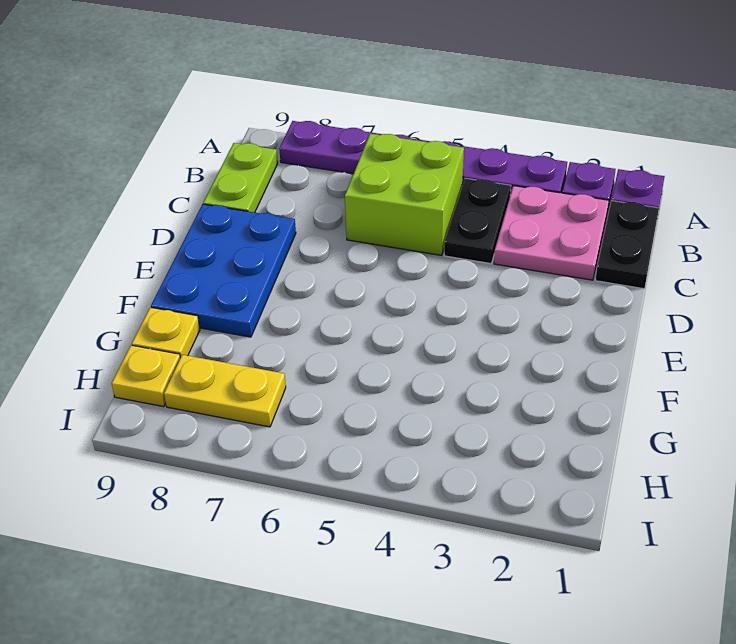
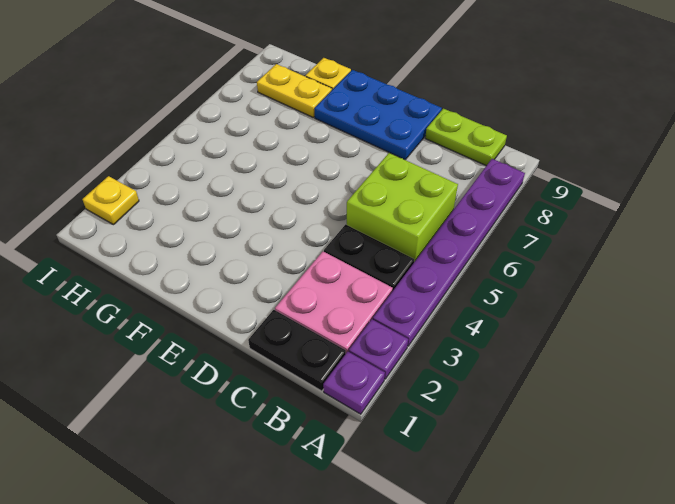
yellow 1x2 plate [164,355,286,427] -> yellow 1x2 plate turned to [257,64,332,117]
yellow 1x1 plate [111,345,180,407] -> yellow 1x1 plate moved to [83,176,139,225]

